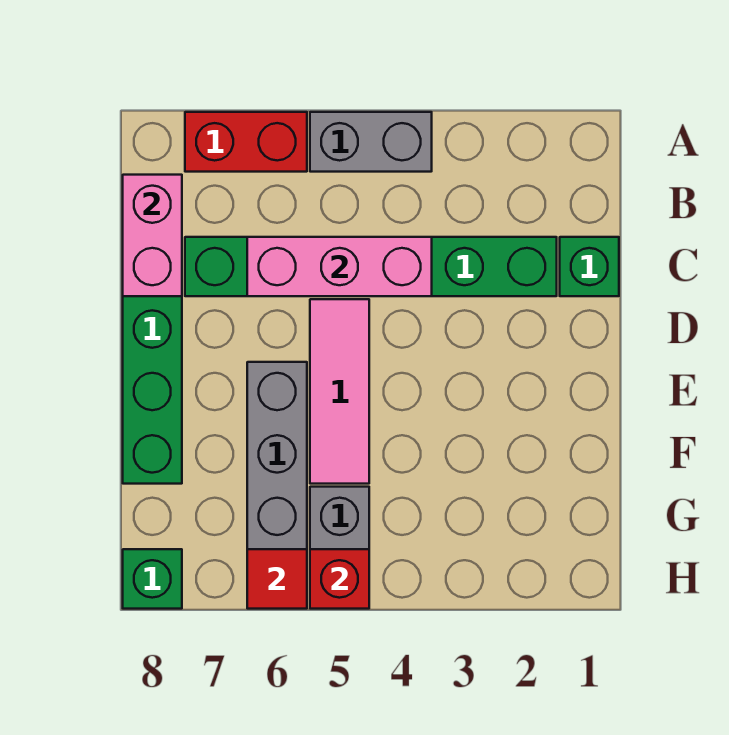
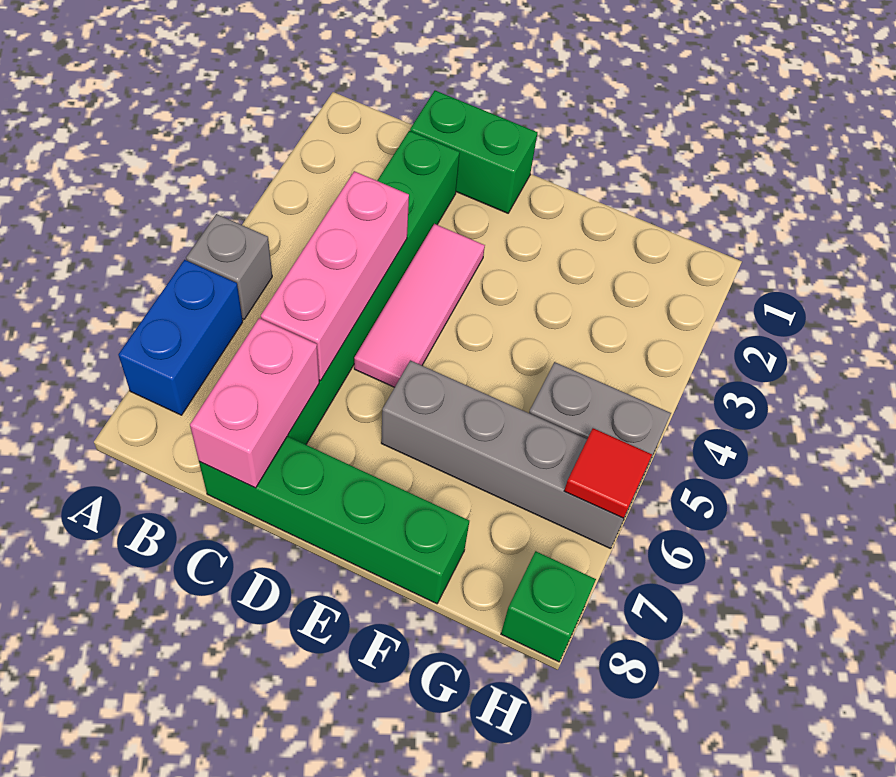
grey 1x2 brick [310,112,432,172] -> grey 1x1 brick [186,214,272,319]
red 1x2 brick [185,112,307,172] -> blue 1x2 brick [118,260,243,415]
pink 1x2 brick [123,175,182,296] -> pink 1x2 brick turned to [190,318,319,488]
green 1x1 brick [560,237,619,296] -> green 1x2 brick [410,91,538,213]
pink 1x3 tile [310,299,369,484] -> pink 1x3 tile turned to [354,224,485,387]
red 1x1 brick [310,549,369,609] -> none

